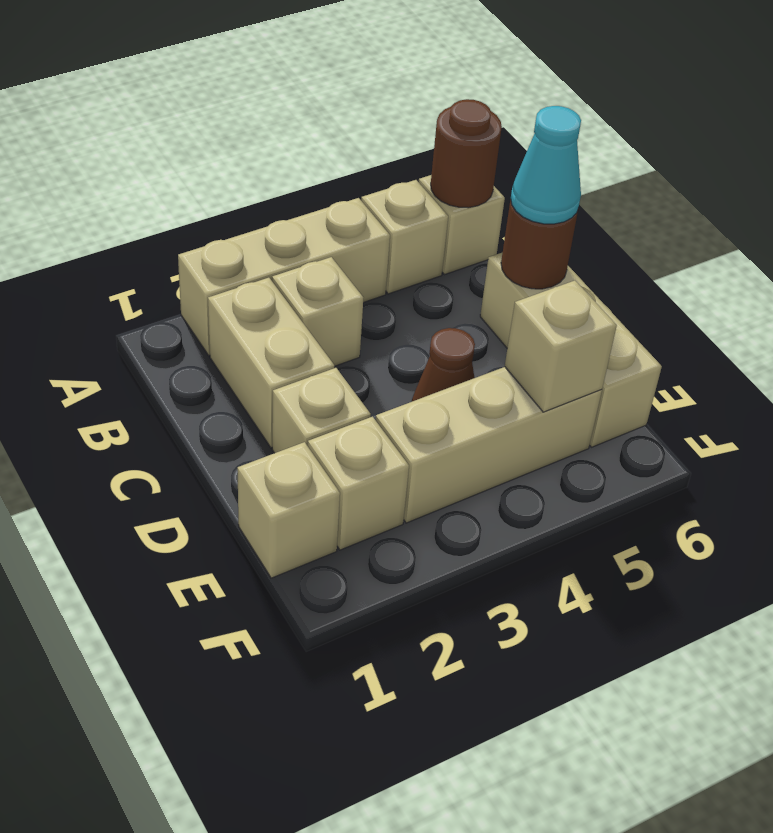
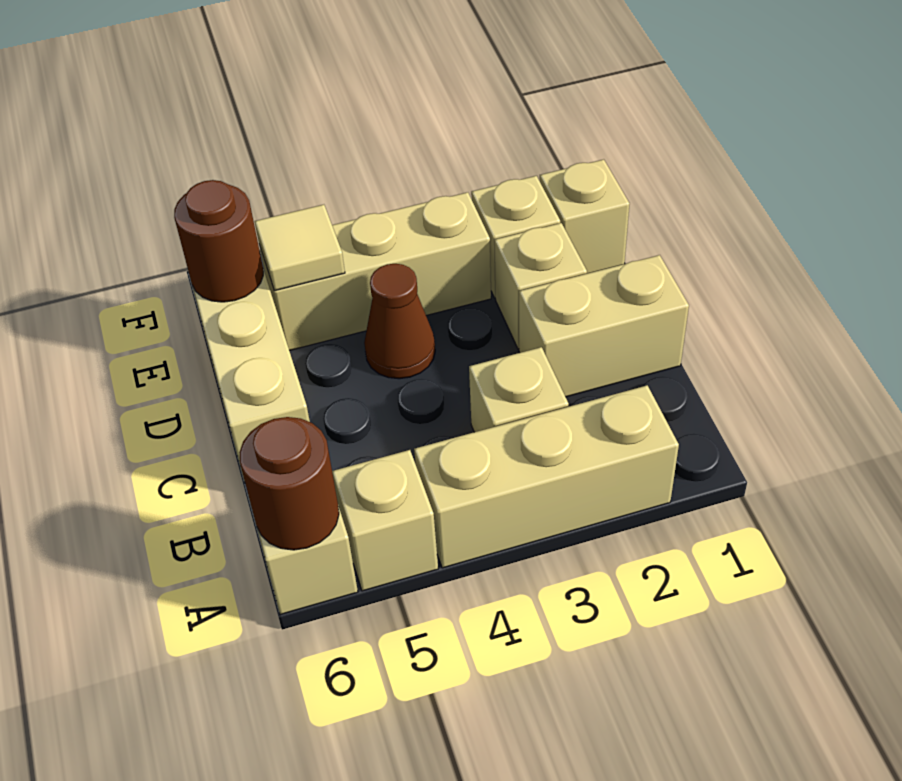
tan 1x2 brick [208,278,335,448] -> tan 1x2 brick turned to [519,255,689,397]
brown 1x1 round brick [501,199,578,289] -> brown 1x1 round brick moved to [174,180,263,302]
cyan 1x1 cone [511,106,581,224] -> none
tan 1x1 brick [505,281,617,412] -> tan 1x1 tile [255,205,345,291]

